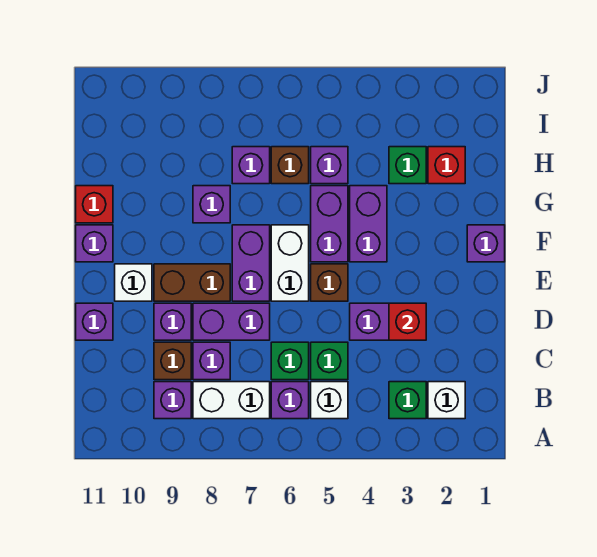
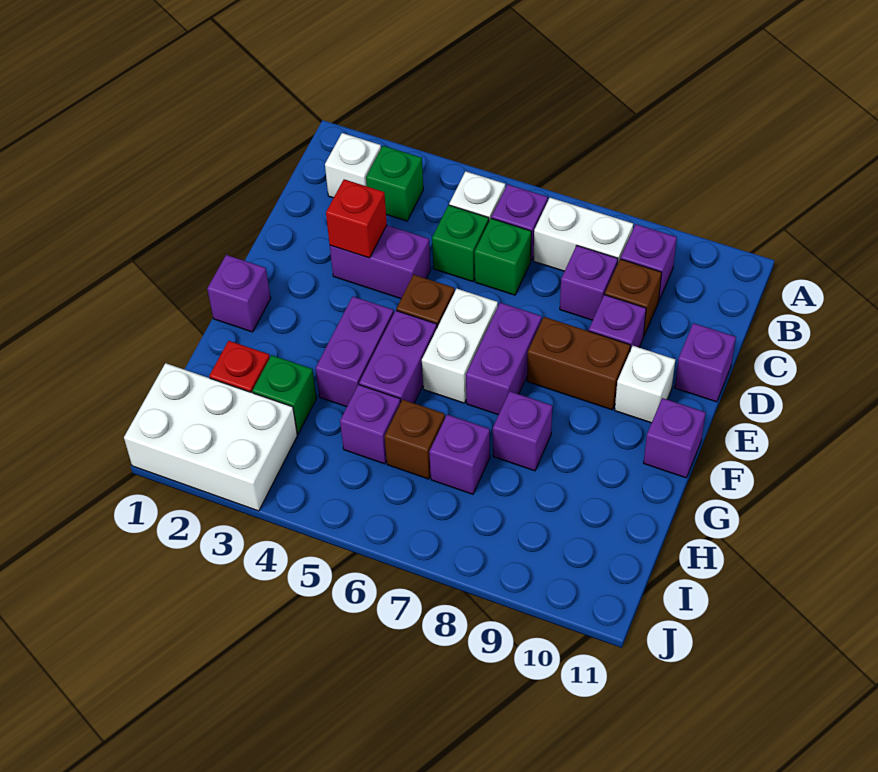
purple 1x2 brick [193,303,270,340] -> none
red 1x1 brick [76,186,113,223] -> none
none -> white 2x3 brick [124,363,297,511]

